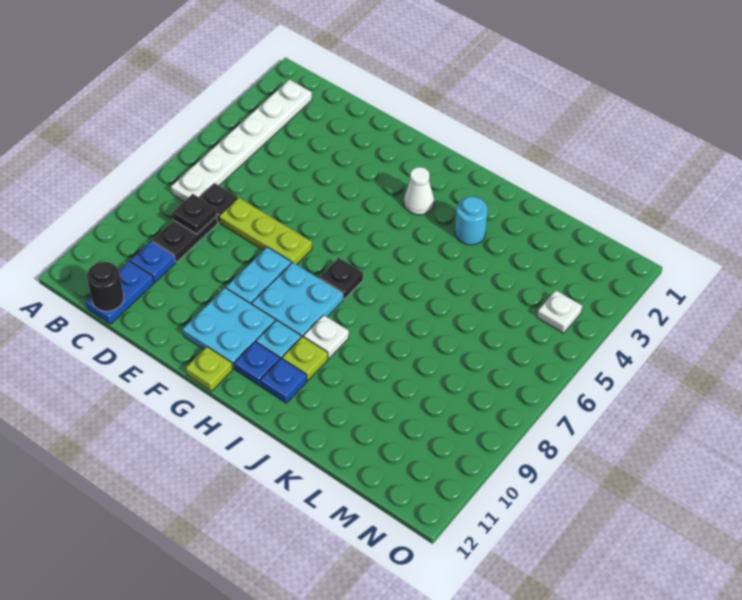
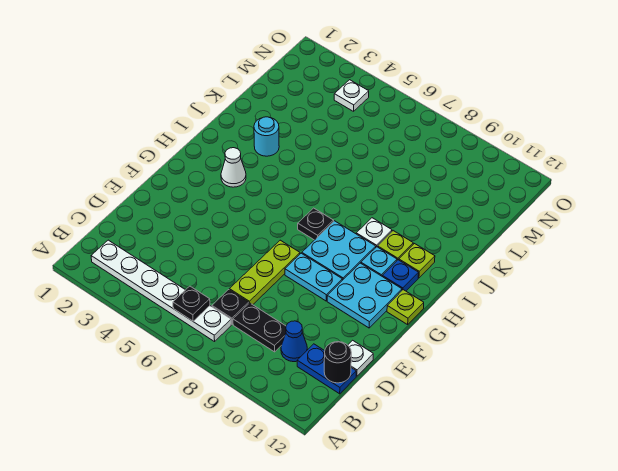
black 1x1 plate [173,194,217,234] -> black 1x1 plate moved to [173,286,210,321]
blue 1x1 plate [131,241,176,282] -> blue 1x1 cone [281,321,307,362]
none -> white 1x1 plate [348,340,373,376]
blue 1x1 plate [261,358,307,403] -> lime 1x1 plate [399,244,435,278]

